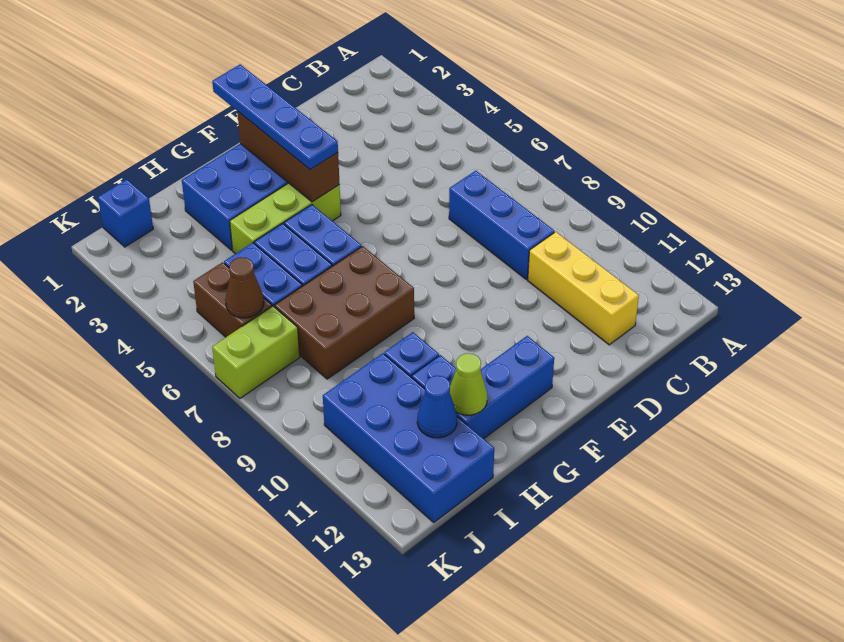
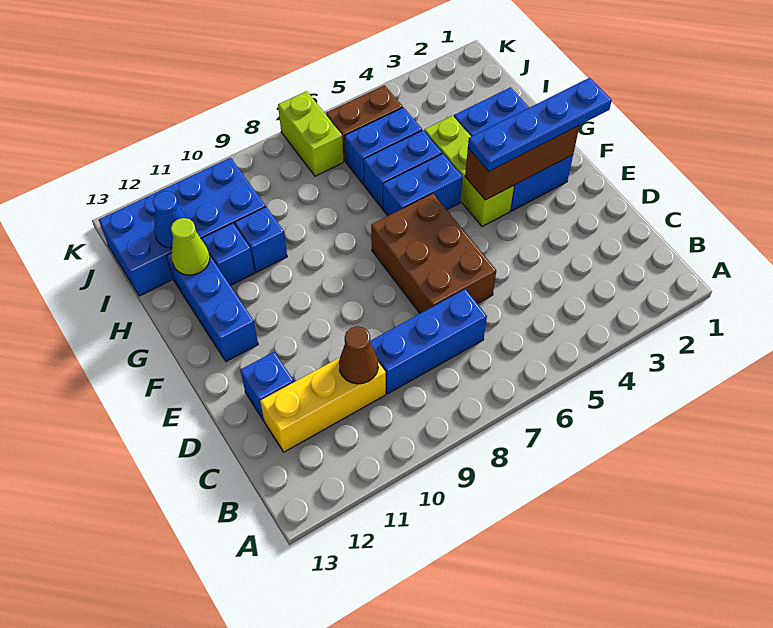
brown 2x3 brick [275,246,414,379] -> brown 2x3 brick moved to [371,193,496,313]
blue 1x1 brick [98,179,153,247] -> blue 1x1 brick moved to [240,352,294,421]
brown 1x1 cone [225,257,264,318] -> brown 1x1 cone moved to [339,326,378,384]

